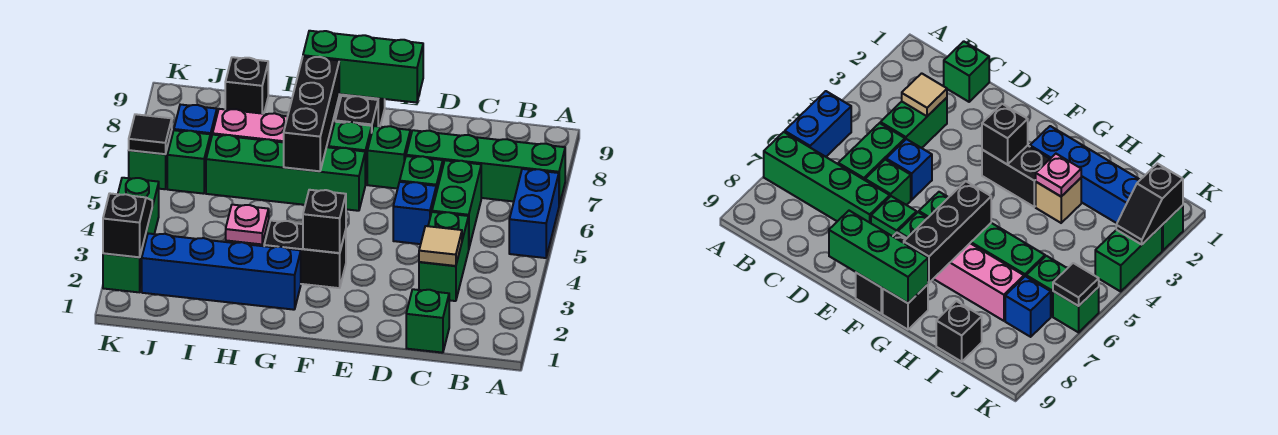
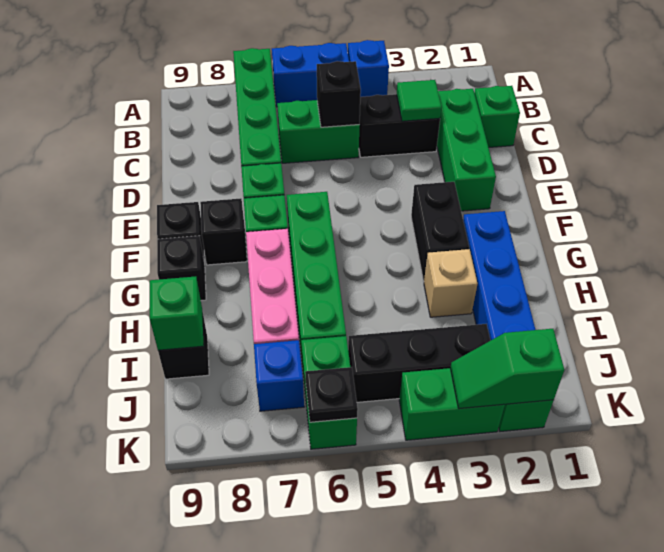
green 1x2 brick [419,212,469,301] -> black 1x2 brick [359,94,440,157]
tan 1x1 tile [419,226,462,266] -> green 1x1 tile [397,80,442,121]
blue 1x1 brick [393,182,436,244] -> blue 1x1 brick moved to [348,40,389,97]
green 1x1 brick [400,156,443,192] -> green 1x1 brick moved to [150,276,204,350]
green 1x3 brick [303,31,423,103] -> green 1x3 brick moved to [437,89,496,211]
black 1x1 brick [303,190,346,253] -> black 1x1 brick moved to [317,61,361,127]
black 1x3 brick [284,57,340,171] -> black 1x3 brick moved to [348,324,490,402]
pink 1x1 plate [226,205,269,244] -> none
black 1x2 slope [103,193,152,257] -> green 1x2 slope [450,329,564,409]
black 1x1 tile [129,114,172,154] -> black 1x1 plate [305,367,358,422]

